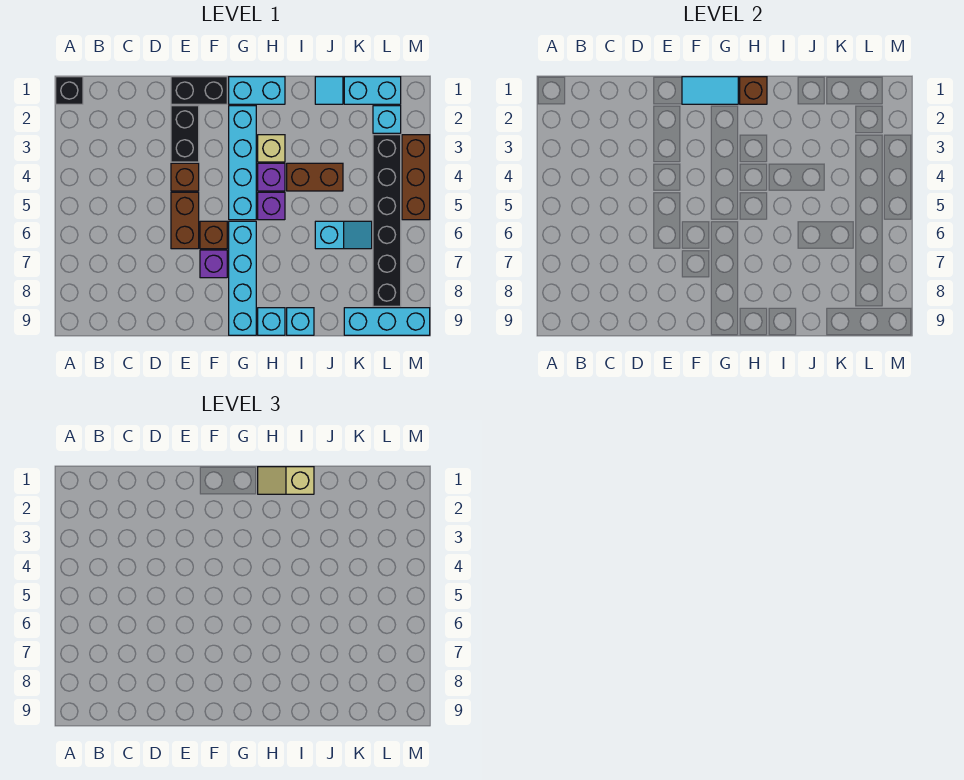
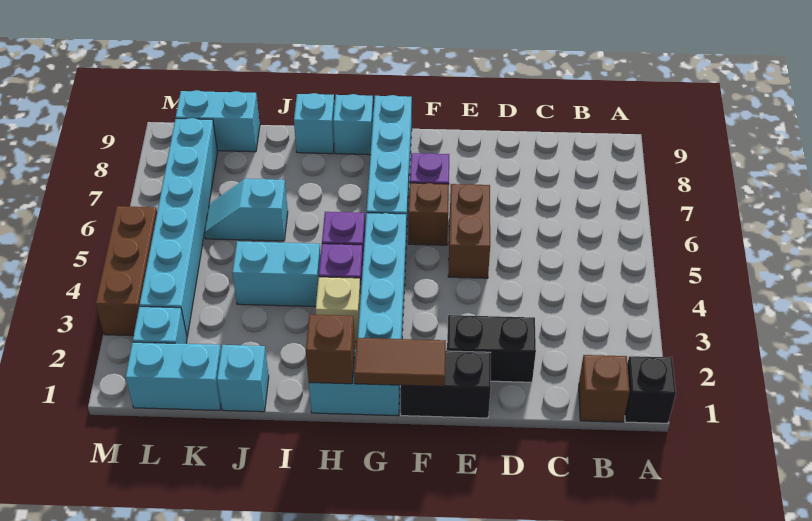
black 1x2 brick [171,106,199,162] -> black 1x2 brick turned to [447,315,536,382]
brown 1x1 brick [171,163,199,191] -> brown 1x1 brick moved to [579,355,630,422]
cyan 1x2 tile [682,77,738,104] -> brown 1x2 tile [354,338,446,386]
tan 1x2 slope [258,467,314,494] -> none
brown 1x2 brick [287,163,343,191] -> cyan 1x2 brick [232,241,321,307]
cyan 1x1 tile [315,77,343,104] -> cyan 1x1 brick [217,345,269,412]
cyan 1x3 brick [344,308,430,335] -> cyan 1x2 brick [176,90,260,152]
black 1x6 brick [373,135,401,306] -> cyan 1x6 brick [140,118,218,337]

